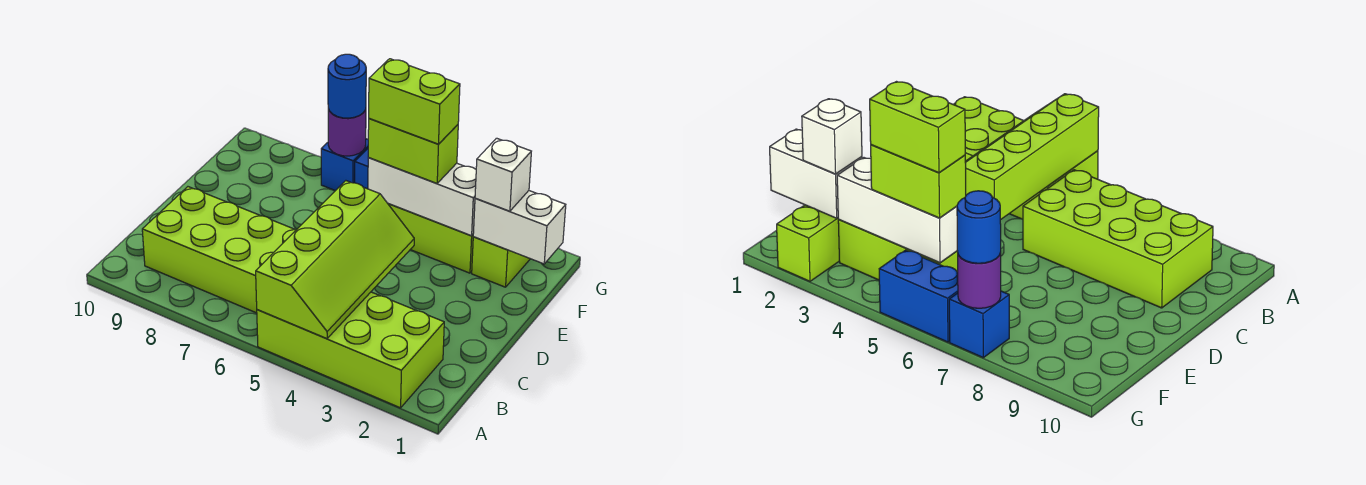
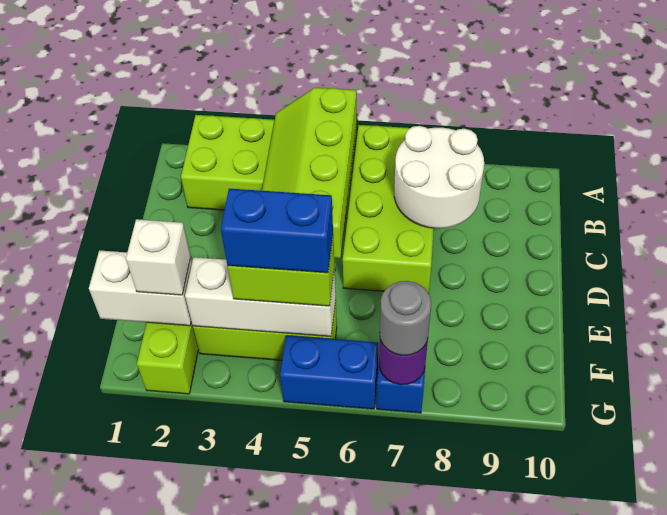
lime 2x4 brick [142,187,296,313] -> lime 2x4 brick turned to [343,125,434,293]
none -> white 2x2 round brick [394,126,484,228]
lime 1x2 brick [369,59,460,144] -> blue 1x2 brick [221,189,333,273]
blue 1x1 round brick [328,54,366,118] -> grey 1x1 round brick [380,281,431,355]

